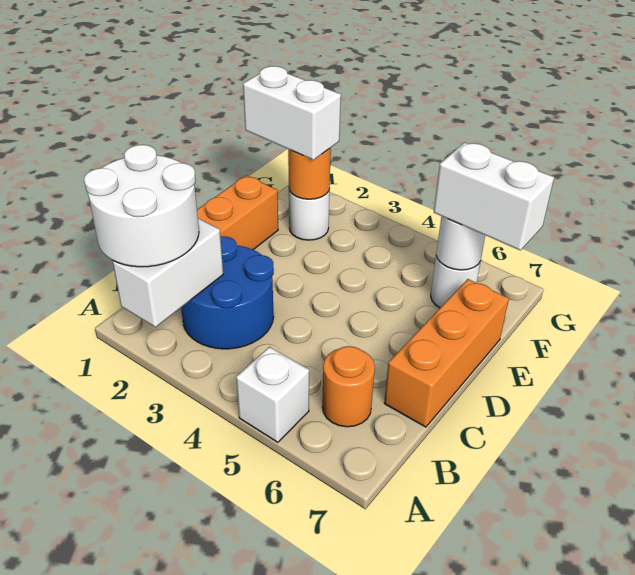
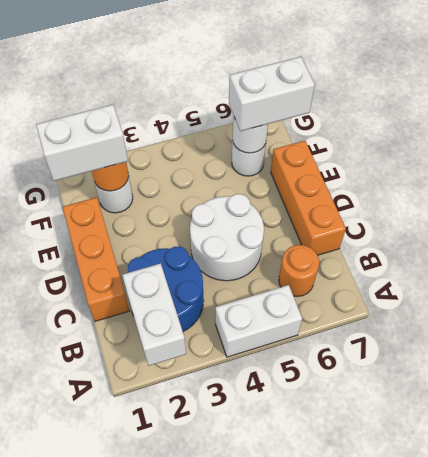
white 2x2 round brick [84,145,199,267] -> white 2x2 round brick moved to [190,194,264,281]
white 1x1 brick [236,347,309,442] -> white 1x2 brick [215,285,302,357]

